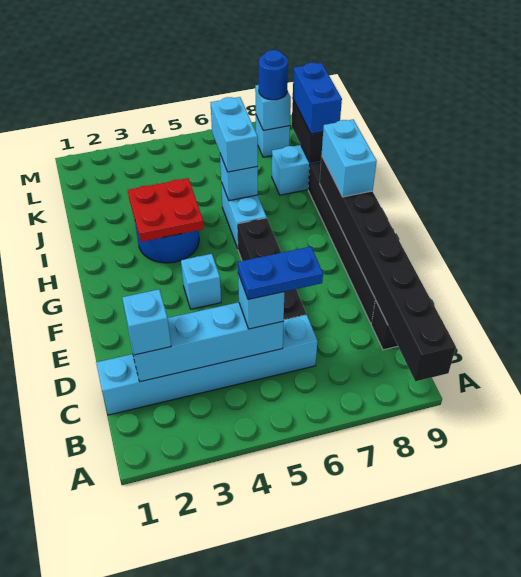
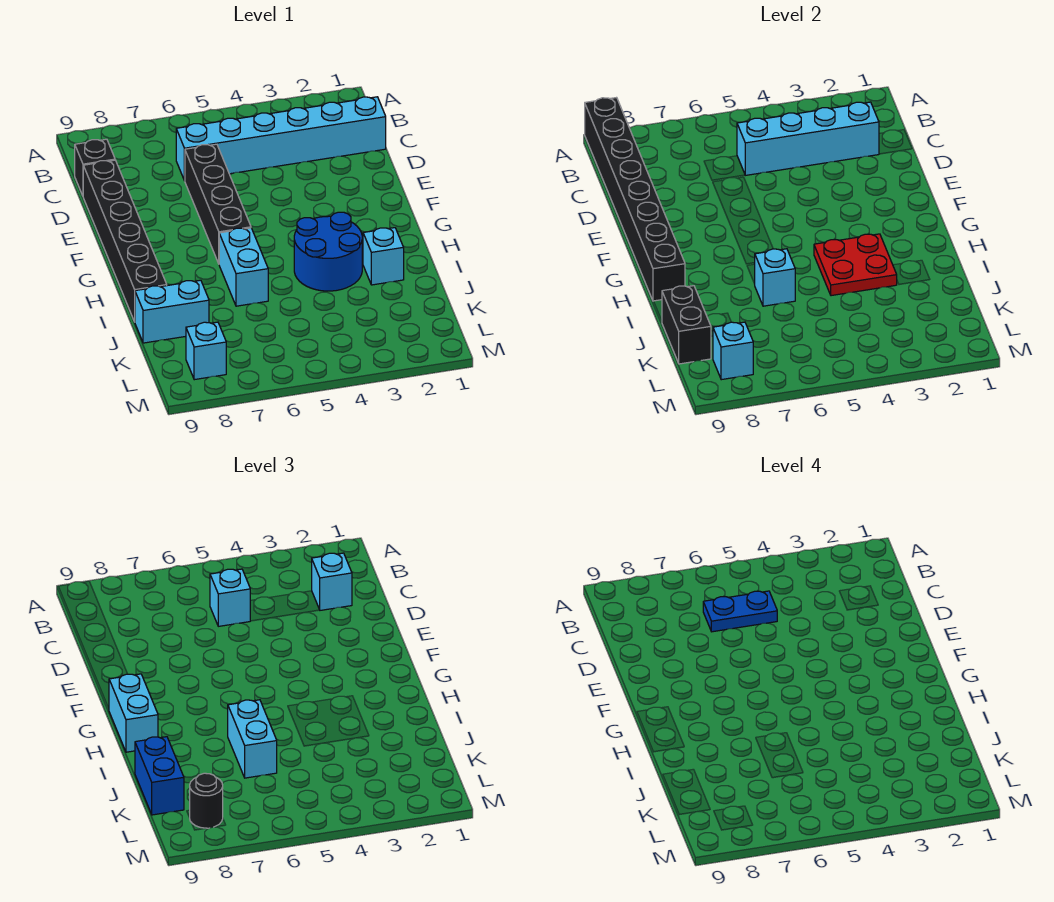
cyan 1x1 brick [181,254,221,309] -> cyan 1x1 brick moved to [363,228,404,285]
blue 1x1 round brick [259,50,288,100] -> black 1x1 round brick [189,773,223,828]

